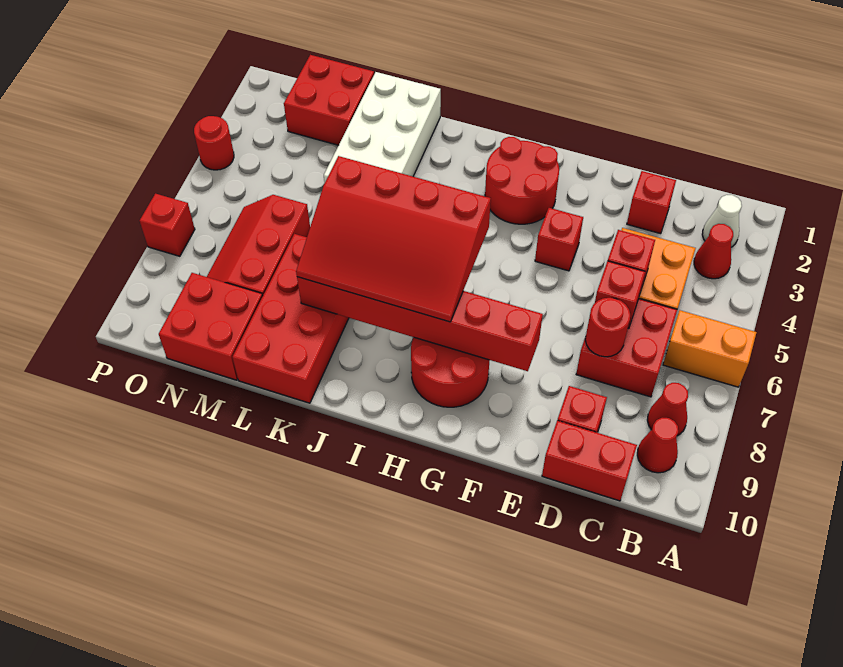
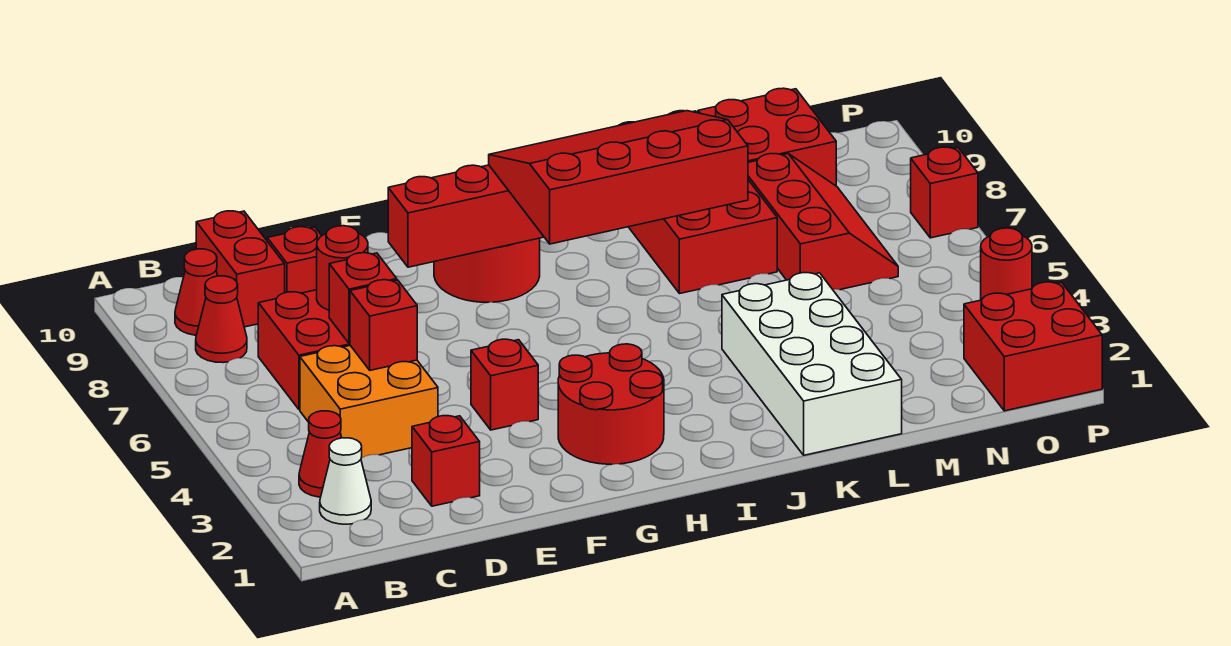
orange 1x2 brick [663,310,757,387] -> none
red 1x2 brick [542,421,637,501] -> red 1x2 brick turned to [196,211,285,327]
red 2x2 brick [284,55,374,145] -> red 2x2 brick moved to [964,282,1102,411]

